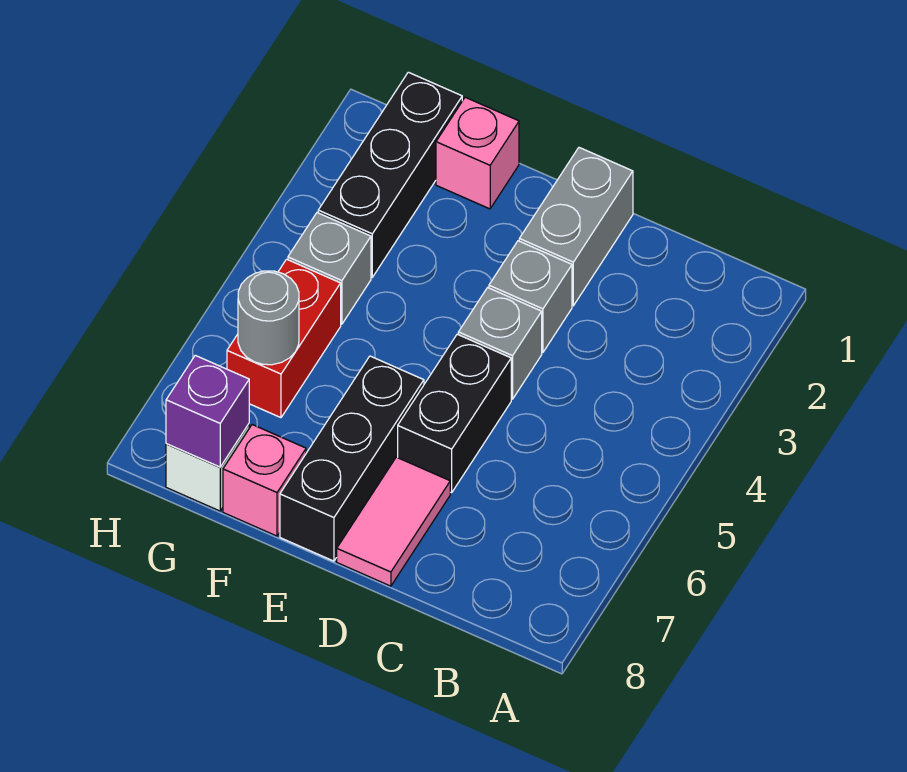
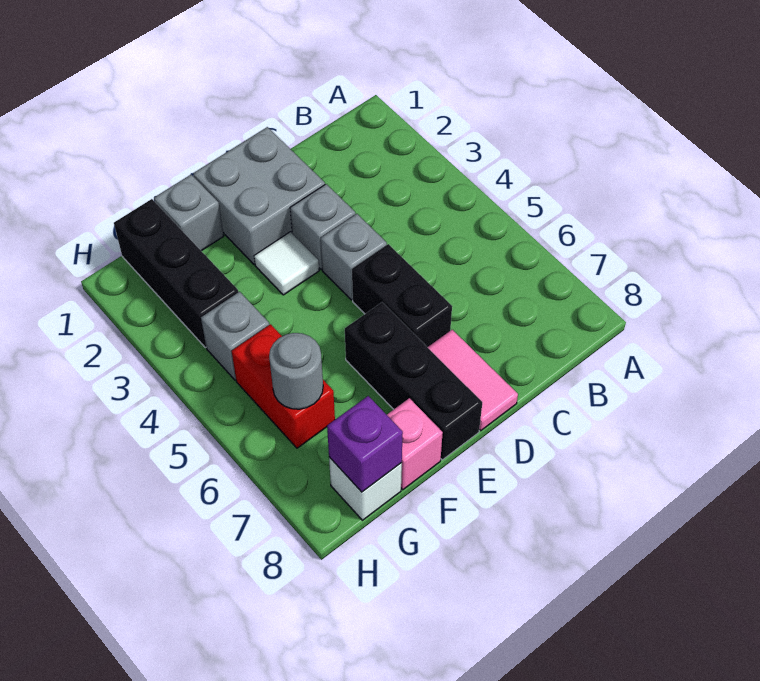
grey 1x2 brick [519,148,633,306] -> grey 2x2 brick [193,127,325,265]
none -> white 1x1 tile [254,232,319,295]
pink 1x1 brick [436,97,519,209] -> grey 1x1 brick [154,175,224,251]

